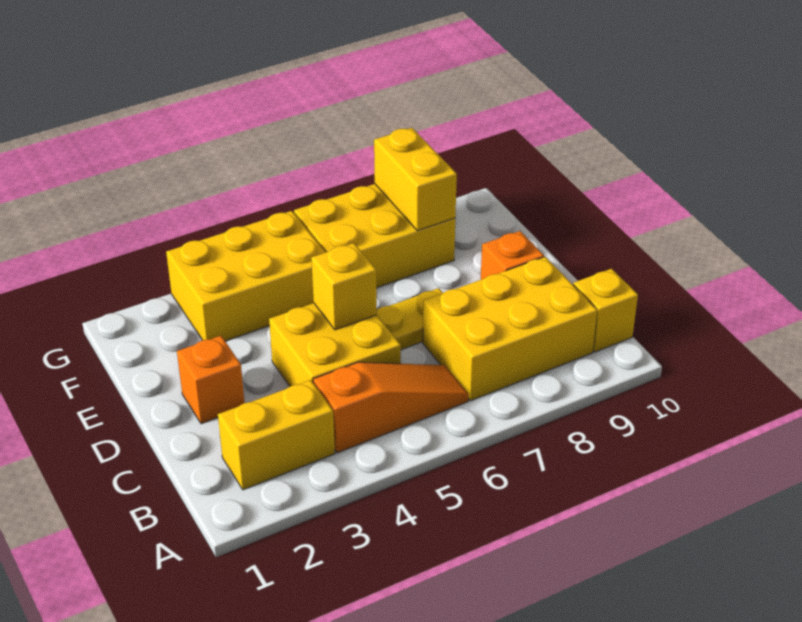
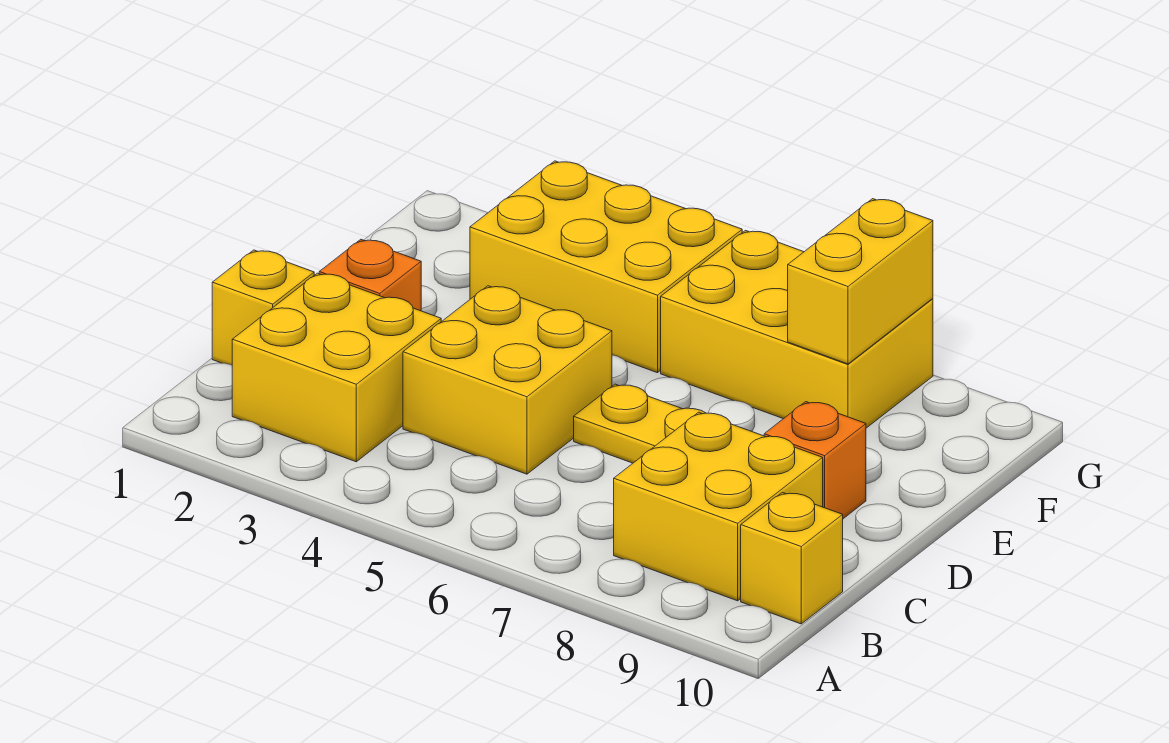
yellow 1x2 brick [218,380,335,490] -> yellow 2x2 brick [232,273,441,462]
orange 1x3 slope [313,362,469,453] -> none
yellow 2x3 brick [423,257,597,401] -> yellow 2x2 brick [614,412,823,601]
yellow 1x1 brick [311,243,377,330] -> yellow 1x1 brick moved to [212,250,314,365]

